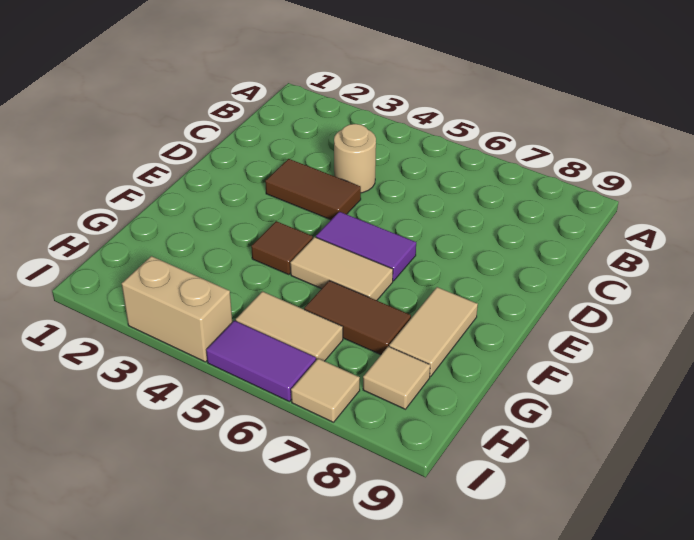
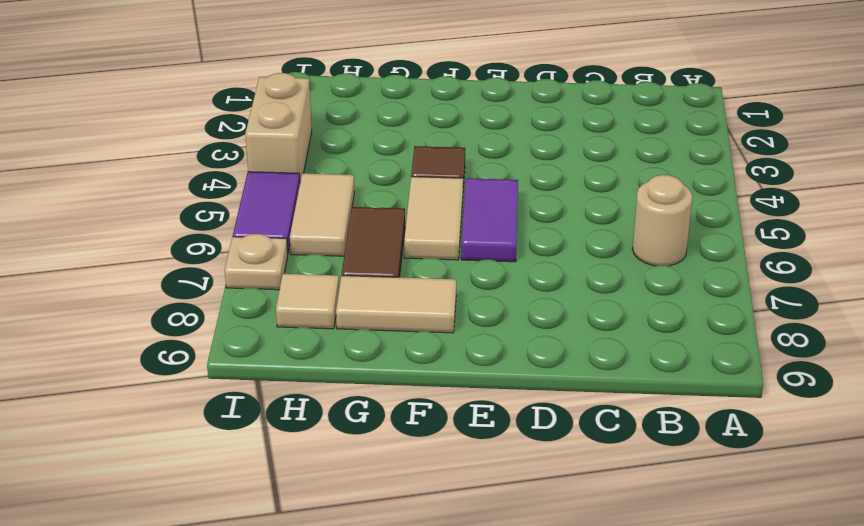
tan 1x1 round brick [334,124,376,193] -> tan 1x1 round brick moved to [632,175,692,266]
brown 1x2 tile [265,159,361,220] -> none
tan 1x1 tile [291,359,360,422] -> tan 1x1 plate [225,234,288,290]

